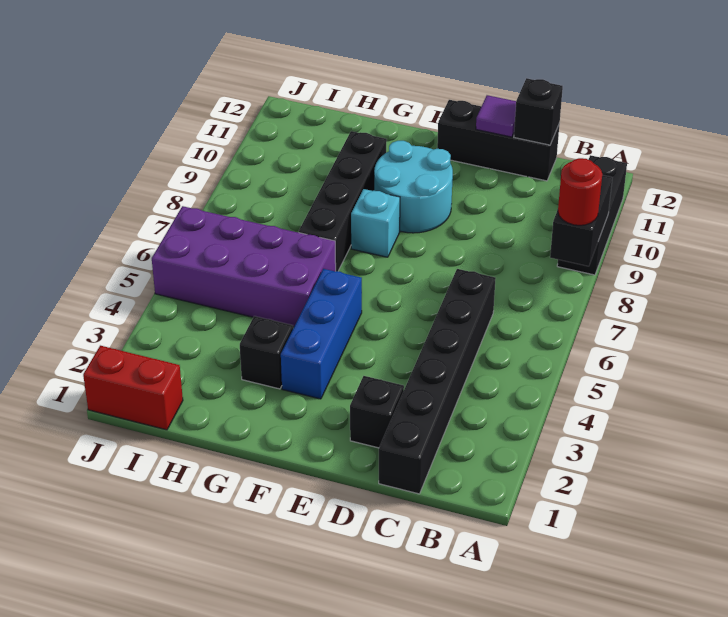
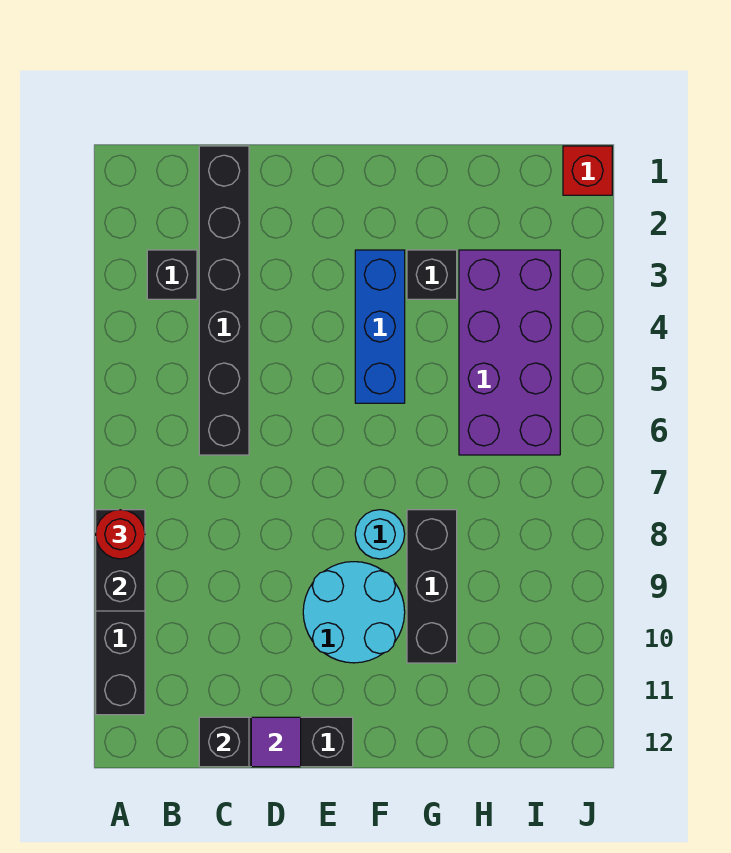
black 1x1 brick [350,376,404,448] -> black 1x1 brick moved to [147,250,197,299]
cyan 1x1 brick [351,189,400,257] -> cyan 1x1 round brick [355,510,405,559]
purple 2x4 brick [152,206,336,327] -> purple 2x4 brick turned to [459,250,560,455]
black 1x4 brick [299,131,387,271] -> black 1x3 brick [407,510,457,663]
red 1x2 brick [83,346,183,430] -> red 1x1 brick [563,146,612,195]

